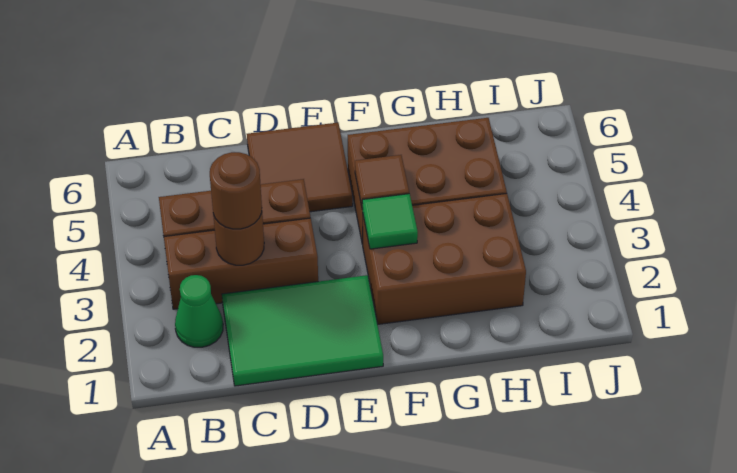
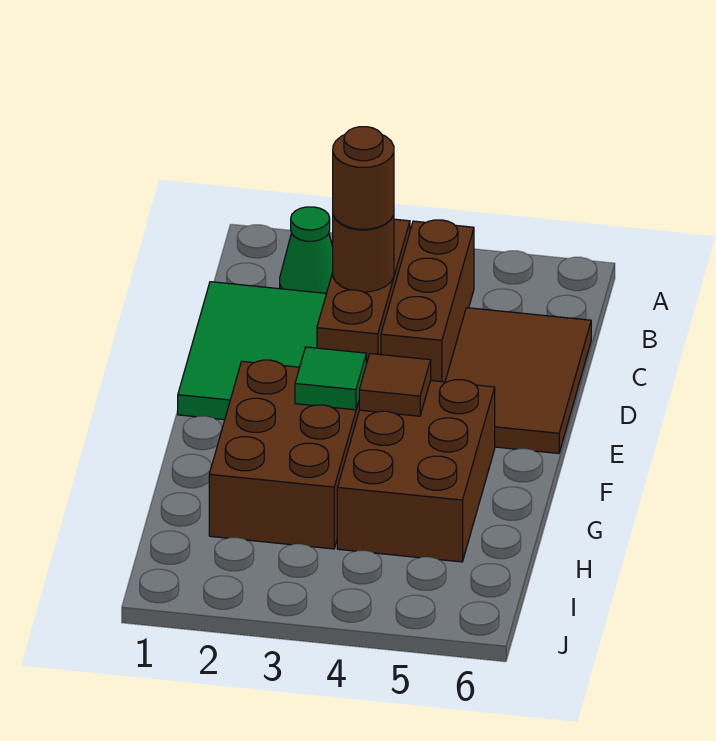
brown 2x2 tile [247,123,353,212] -> brown 2x3 tile [445,308,591,454]

